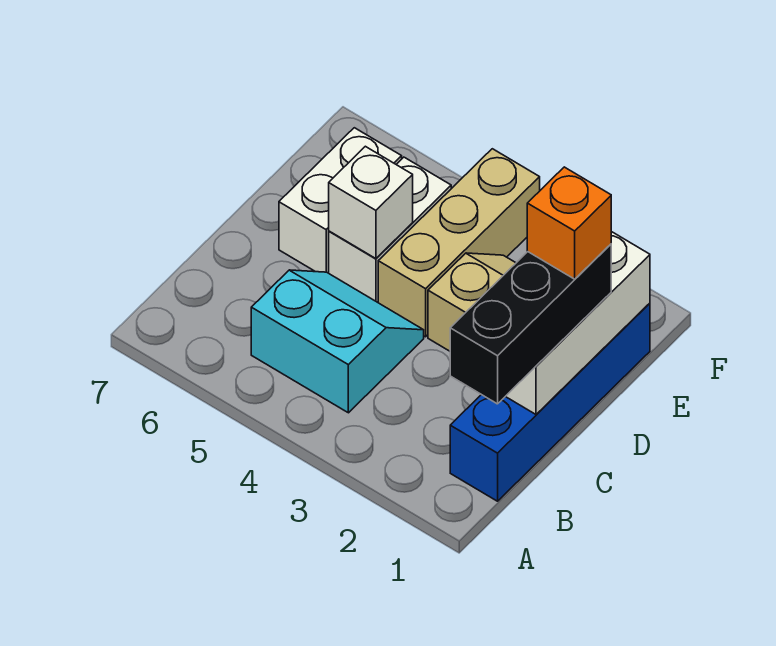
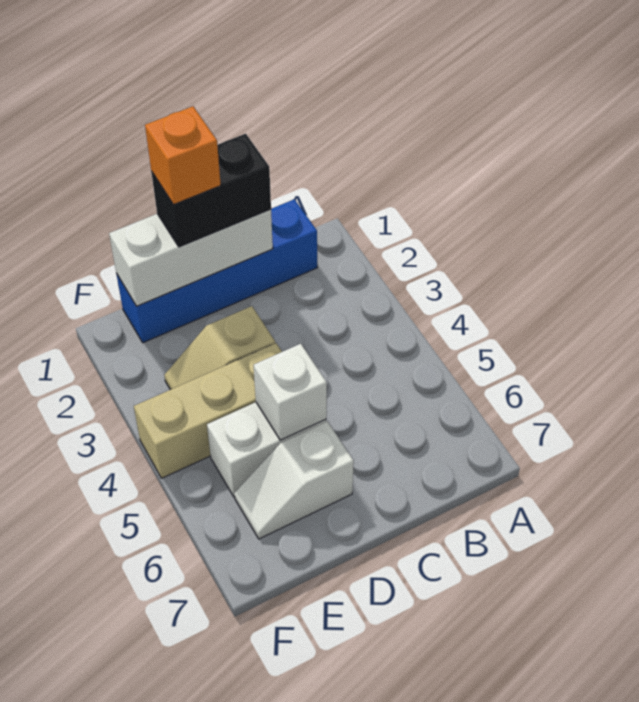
black 1x3 brick [450,244,611,404] -> black 1x2 brick [151,134,271,247]
cyan 2x2 slope [251,270,424,413] -> none
white 1x2 brick [279,128,402,273] -> white 1x2 slope [234,421,354,539]

